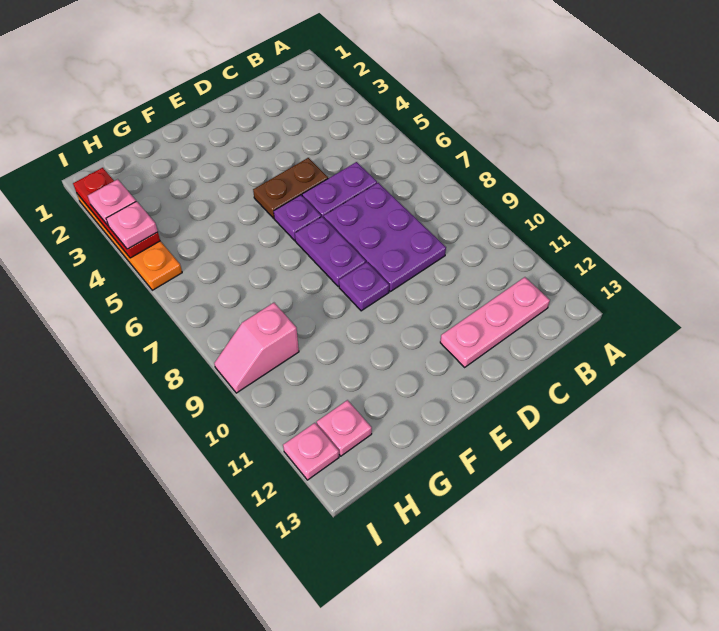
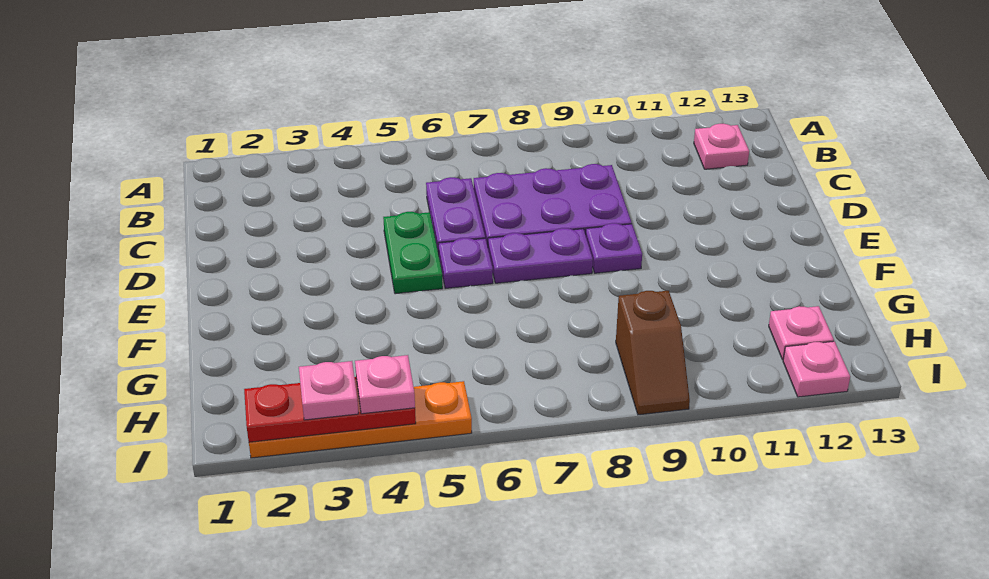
pink 1x3 plate [440,277,550,367] -> pink 1x1 plate [694,124,749,169]
brown 1x2 plate [253,158,328,218] -> green 1x2 plate [383,212,443,294]
pink 1x2 slope [214,303,299,393] -> brown 1x2 slope [616,291,690,415]

